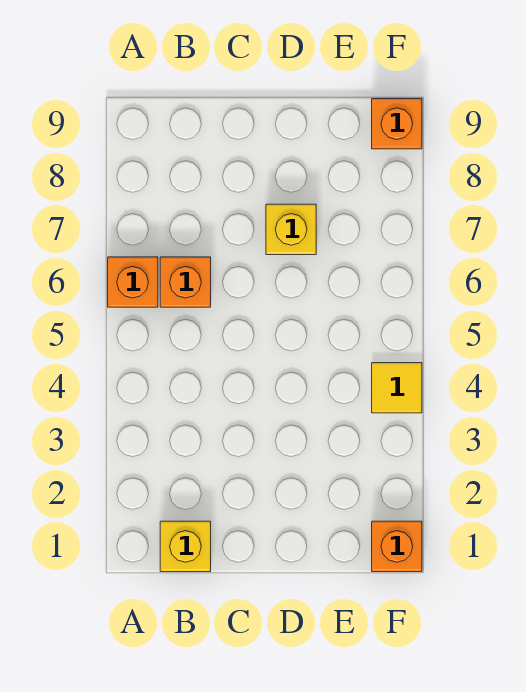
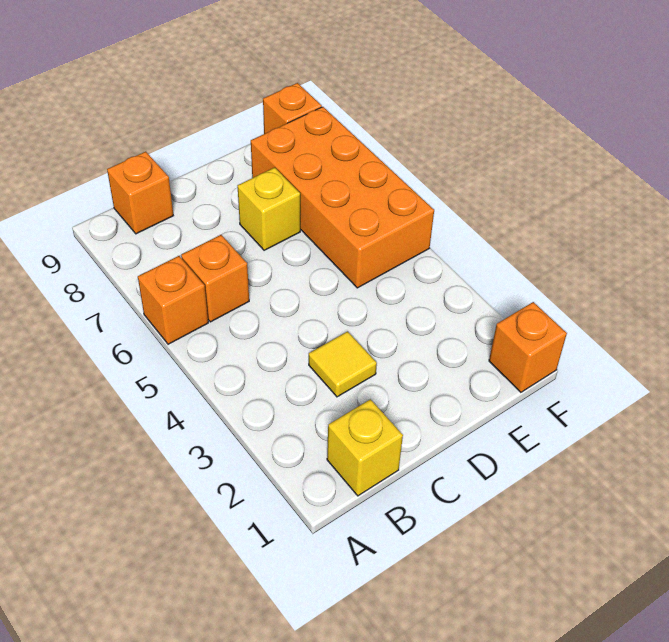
none -> orange 1x1 brick [107,152,174,234]
none -> orange 2x4 brick [251,107,434,288]
yellow 1x1 tile [372,363,422,413] -> yellow 1x1 tile moved to [309,331,377,397]

